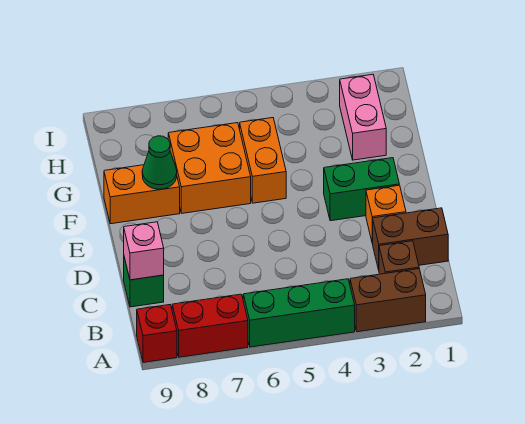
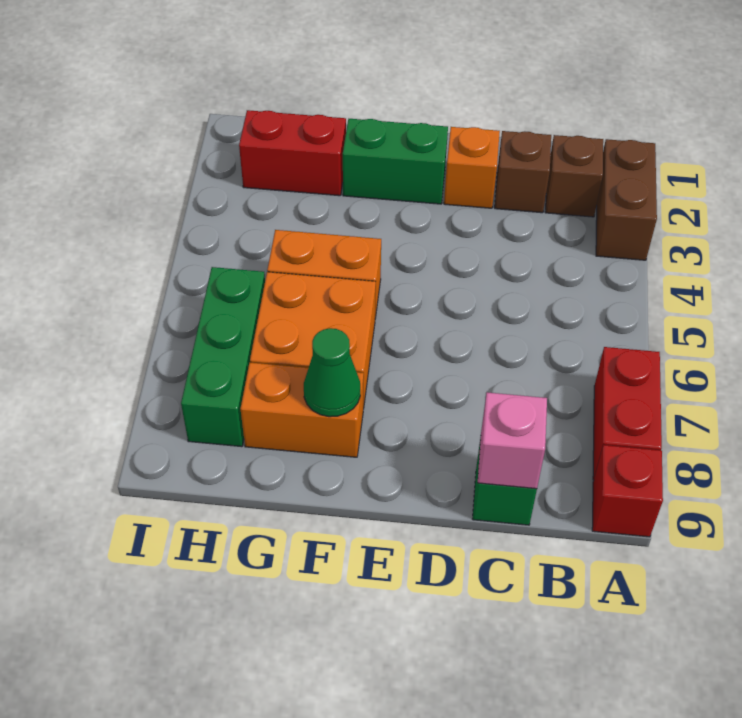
green 1x3 brick [243,279,355,347] -> green 1x3 brick moved to [181,267,265,447]
brown 1x2 brick [373,208,448,270] -> brown 1x1 brick [495,131,551,213]
green 1x2 brick [324,158,399,221] -> green 1x2 brick turned to [343,119,448,204]
orange 1x2 brick [104,165,180,224] -> orange 1x2 brick turned to [240,363,364,457]
pink 1x2 brick [340,74,386,160] -> red 1x2 brick [239,110,346,196]

